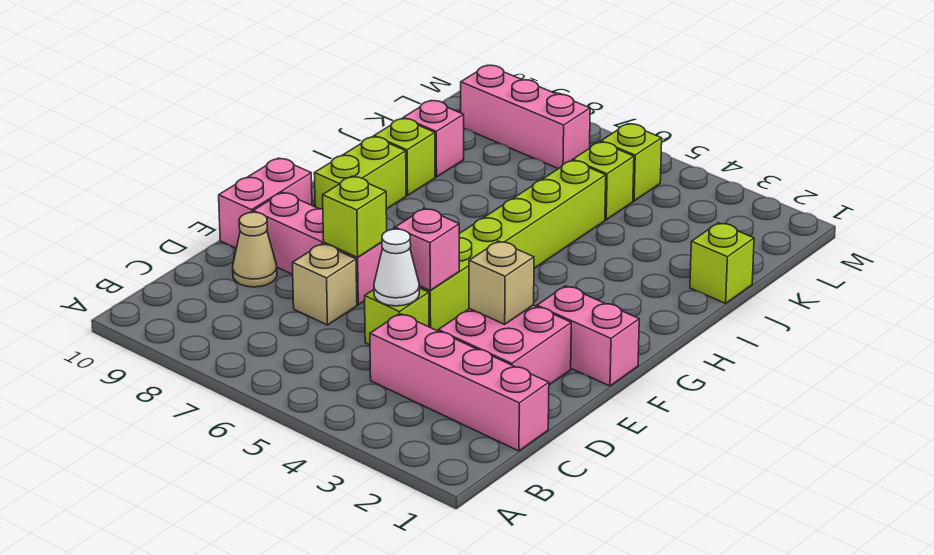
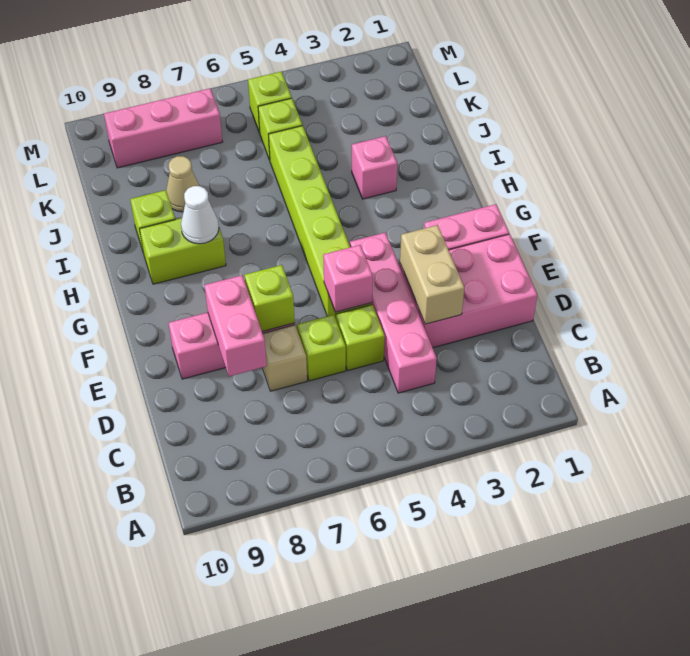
pink 1x4 brick [370,314,549,451] -> pink 1x4 brick turned to [350,233,437,393]
pink 2x2 brick [438,305,571,385] -> pink 2x3 brick [400,234,537,348]
white 1x1 cone [374,229,419,306] -> white 1x1 cone moved to [181,186,219,244]
tan 1x1 cone [233,212,277,287] -> tan 1x1 cone moved to [166,156,199,212]
tan 1x1 brick [469,241,534,324] -> tan 1x2 brick [400,225,464,324]
pink 1x2 brick [219,158,312,248] -> pink 1x2 brick moved to [205,275,267,376]
lime 1x2 brick [314,137,406,209] -> lime 1x2 brick turned to [140,218,226,284]
lime 1x1 brick [690,223,754,303] -> lime 1x1 brick moved to [297,315,346,381]
pink 1x1 brick [403,101,464,177] -> pink 1x1 brick moved to [352,136,397,199]

